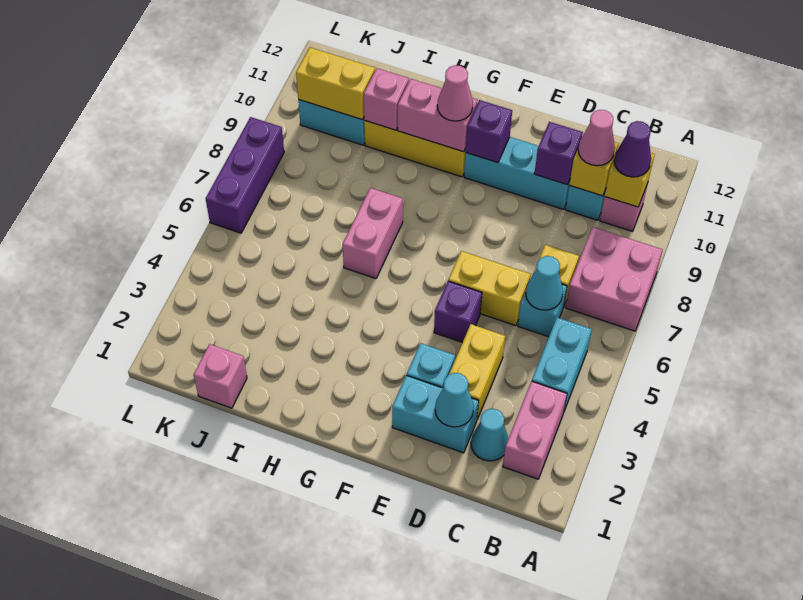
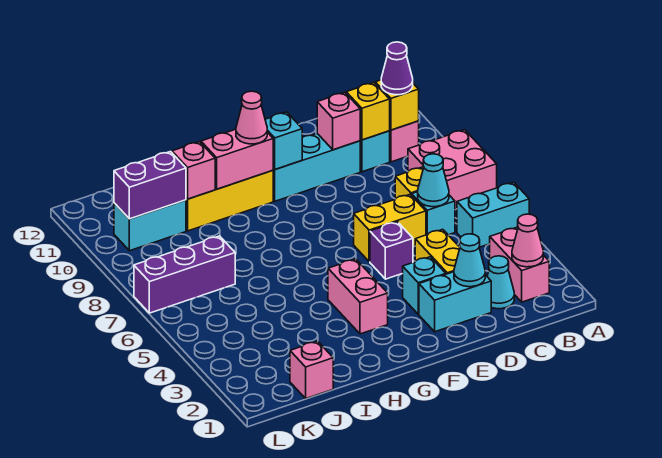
cyan 1x2 brick [532,318,592,411] -> cyan 1x2 brick turned to [457,182,529,247]
pink 1x1 cone [578,110,615,166] -> pink 1x1 cone moved to [512,214,543,267]
purple 1x1 brick [535,122,583,185] -> pink 1x1 brick [317,92,360,150]
purple 1x1 brick [466,100,512,163] -> cyan 1x1 brick [265,112,302,169]
pink 1x2 brick [342,188,403,279] -> pink 1x2 brick moved to [328,259,388,334]
yellow 1x2 brick [296,48,375,120] -> purple 1x2 brick [114,152,186,219]
purple 1x3 brick [206,117,284,233] -> purple 1x3 brick turned to [134,236,235,313]

